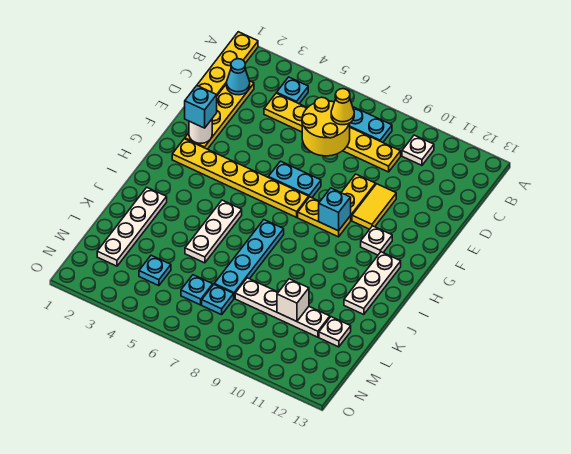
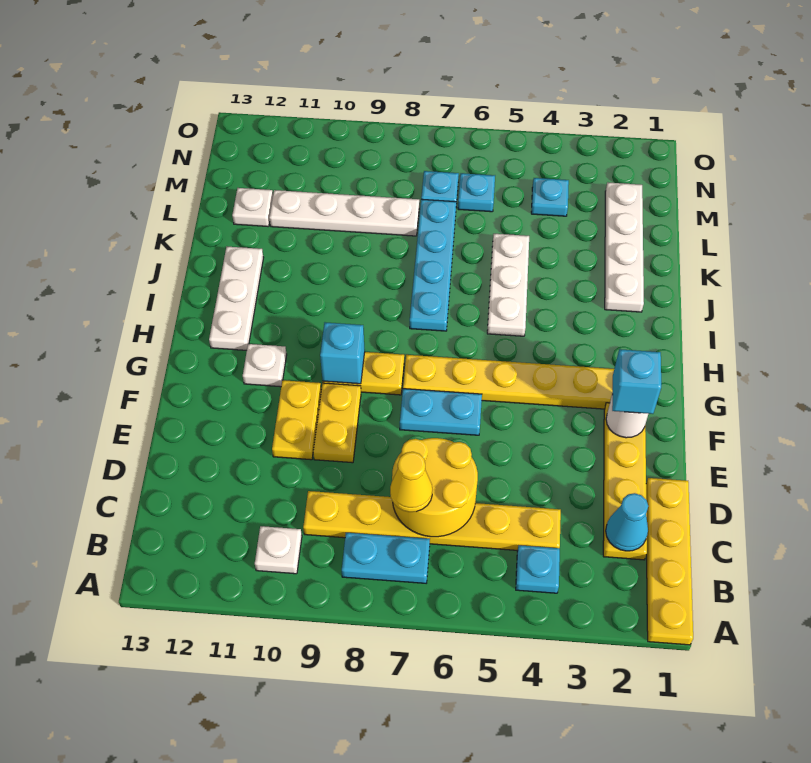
yellow 1x2 tile [352,184,396,229] -> yellow 1x2 plate [272,380,321,460]
white 1x1 brick [277,279,309,321] -> none

